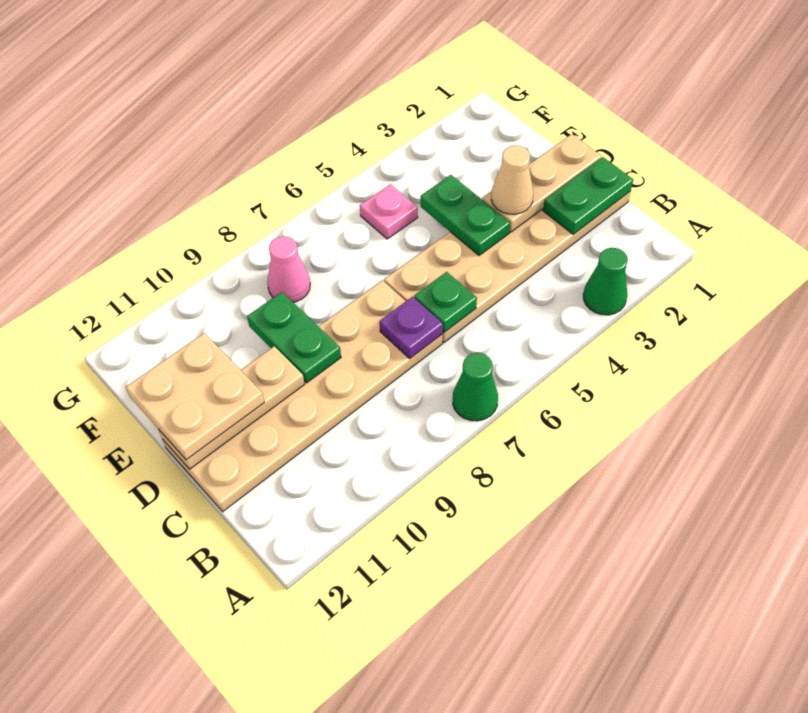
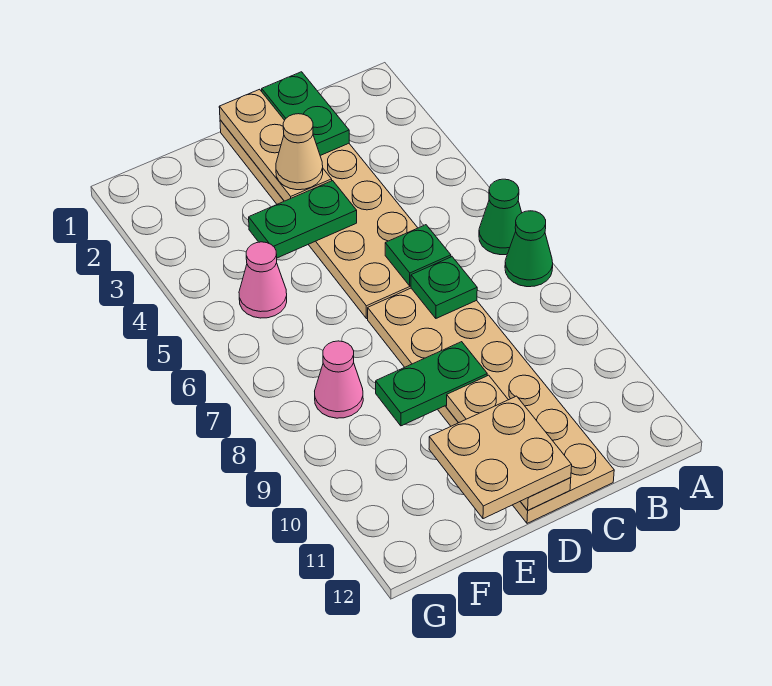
green 1x1 cone [583,248,628,315] -> green 1x1 cone moved to [479,179,522,255]
purple 1x1 plate [379,297,443,358] -> green 1x1 plate [411,257,477,318]
pink 1x1 plate [360,184,418,239] -> pink 1x1 cone [239,242,287,318]

